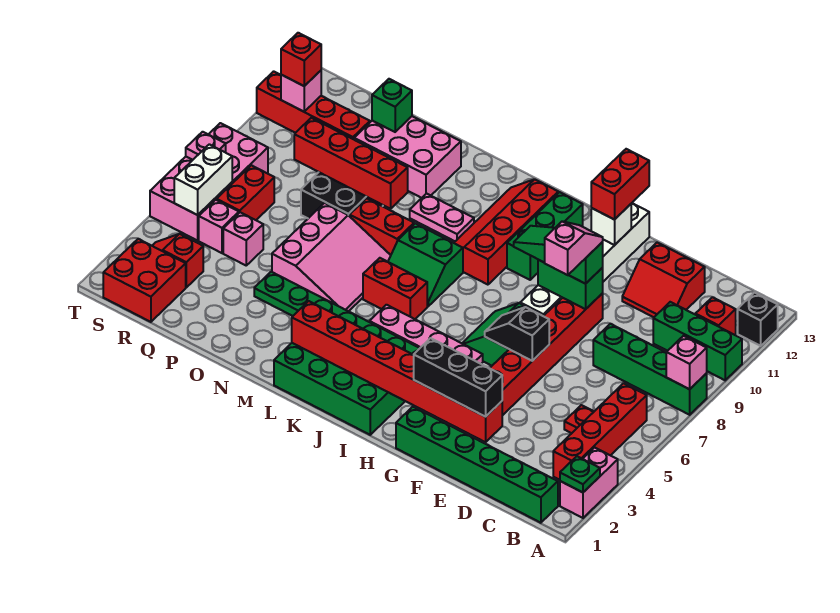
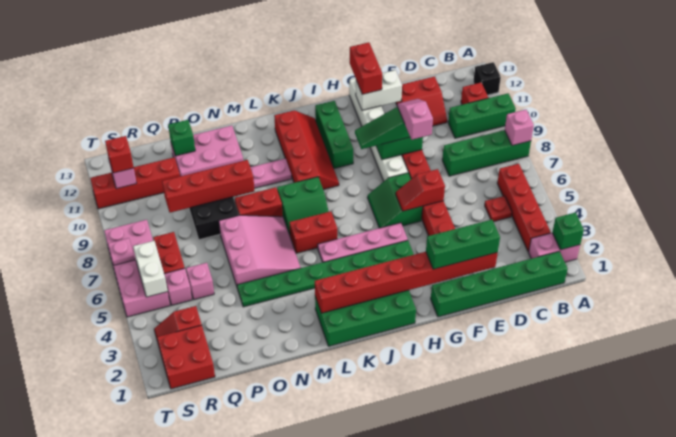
pink 1x2 brick [560,447,618,518] -> pink 1x2 brick turned to [529,233,580,262]
green 1x1 plate [560,456,600,492] -> green 1x1 brick [552,213,584,250]
black 1x3 brick [414,338,502,417] -> green 1x3 brick [426,220,500,269]
black 1x2 slope [485,307,549,361] -> red 1x2 slope [396,169,445,211]
white 1x1 brick [591,204,631,245] -> white 1x2 brick [356,70,402,110]
red 2x4 slope [454,179,558,285] -> red 2x4 slope turned to [274,111,339,190]

